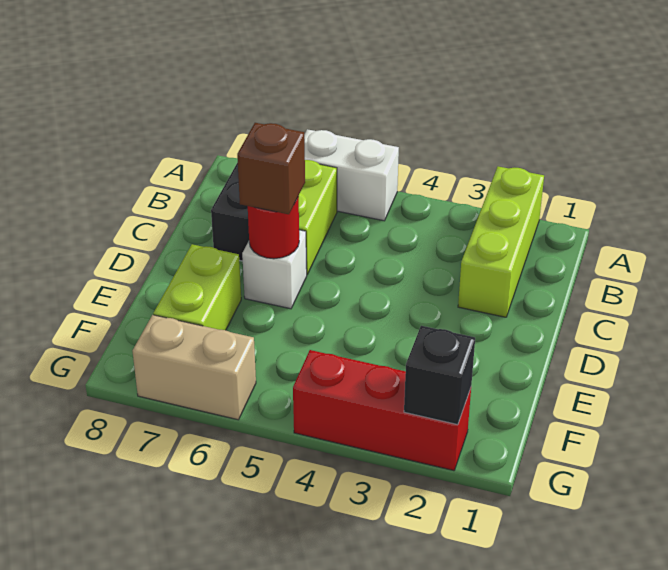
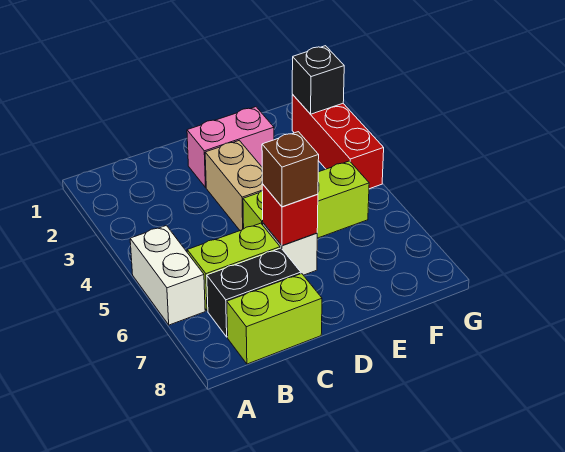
lime 1x3 brick [458,166,544,317] -> lime 1x3 brick moved to [243,161,369,238]
none -> pink 1x2 brick [187,107,274,187]
red 1x1 round brick [248,196,299,259] -> red 1x1 brick [262,184,318,246]
lime 1x2 brick [153,244,241,330] -> lime 1x2 brick moved to [227,274,322,364]
tan 1x2 brick [133,315,256,420] -> tan 1x2 brick moved to [205,140,262,231]

